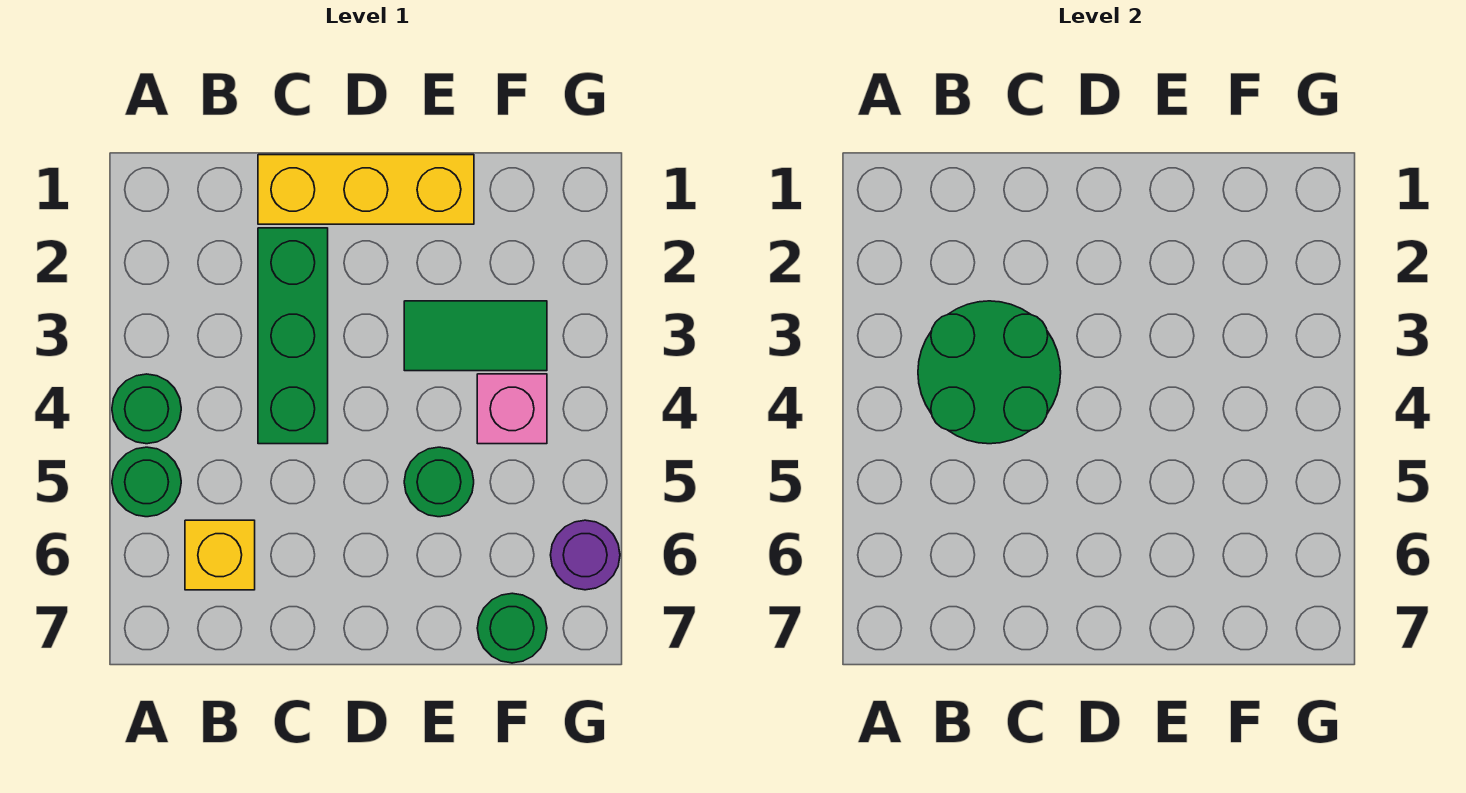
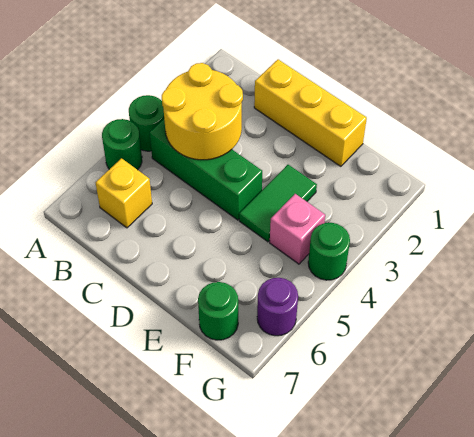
green 2x2 round brick [918,301,1061,444] -> yellow 2x2 round brick [162,63,243,160]
green 1x3 brick [258,228,328,444] -> green 1x3 brick turned to [150,119,262,220]
green 1x2 tile [404,301,547,371] -> green 1x2 tile turned to [239,165,317,242]
green 1x1 round brick [404,447,474,517] -> green 1x1 round brick moved to [308,223,350,280]

